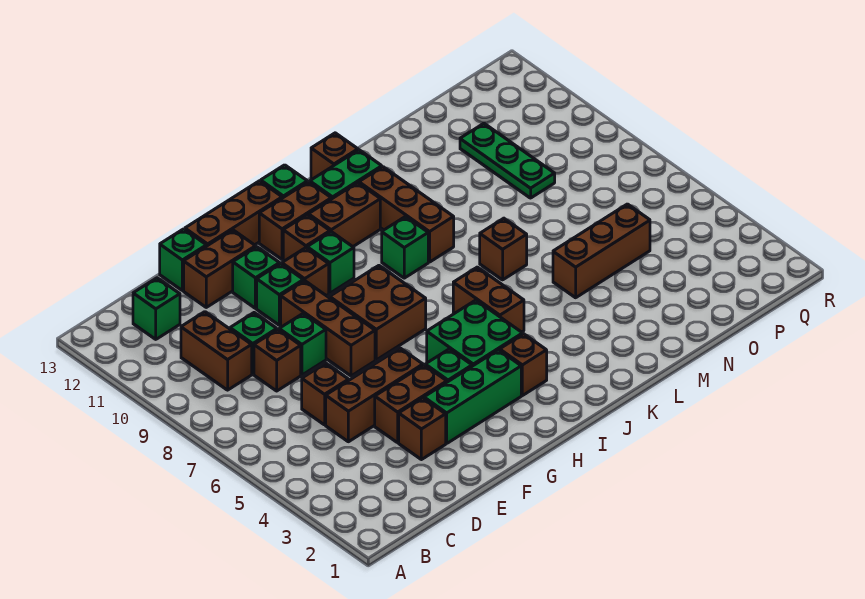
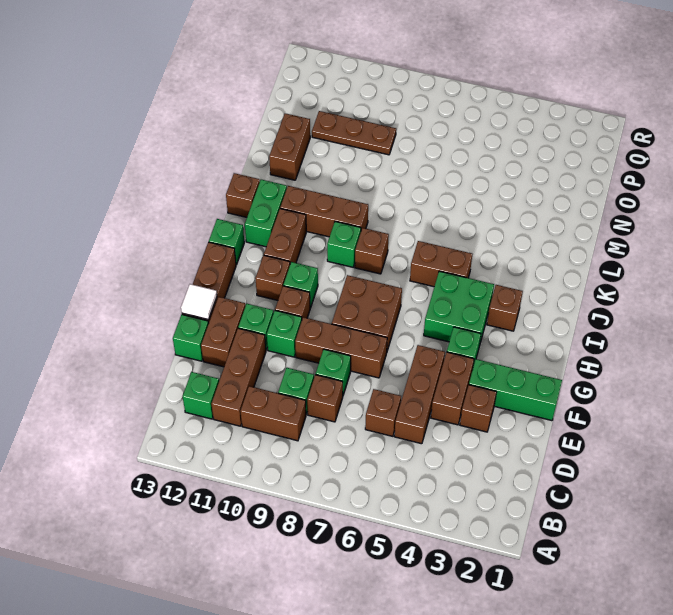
green 1x3 brick [424,350,521,443] -> green 1x3 brick turned to [469,359,562,421]
none -> white 1x1 tile [181,284,217,320]
brown 1x2 brick [259,182,331,259] -> brown 1x2 brick moved to [269,113,310,180]
brown 1x1 brick [480,218,527,280] -> brown 1x1 brick moved to [355,228,389,274]
brown 1x3 brick [553,204,650,298] -> brown 1x3 brick moved to [211,328,266,426]
green 1x3 plate [460,123,555,198] -> brown 1x3 plate [312,111,396,155]

